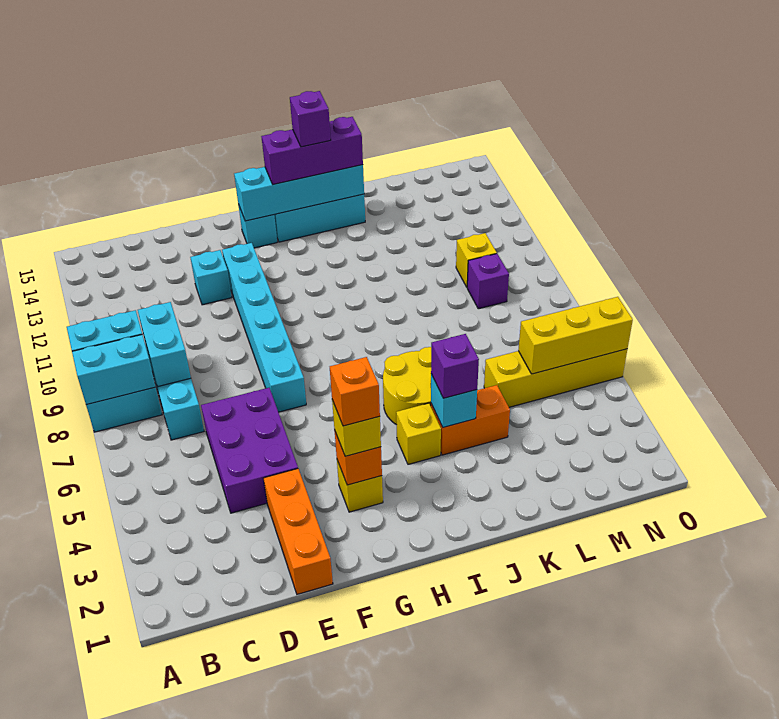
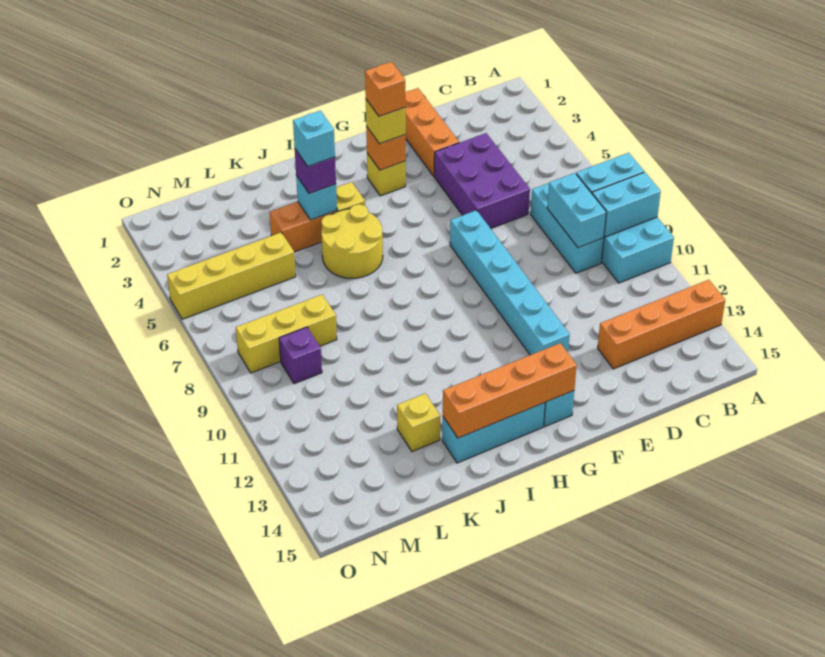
none -> orange 1x4 brick [598,280,725,369]
cyan 1x1 brick [190,250,232,305] -> cyan 1x1 brick moved to [293,111,335,166]
cyan 1x4 brick [234,165,364,221] -> orange 1x4 brick [443,343,577,438]
purple 1x3 brick [261,117,363,185] -> none
purple 1x1 brick [290,91,331,147] -> none
yellow 1x3 brick [518,297,633,374] -> yellow 1x3 brick moved to [236,295,337,373]
yellow 1x1 brick [456,233,497,287] -> yellow 1x1 brick moved to [397,394,440,452]

